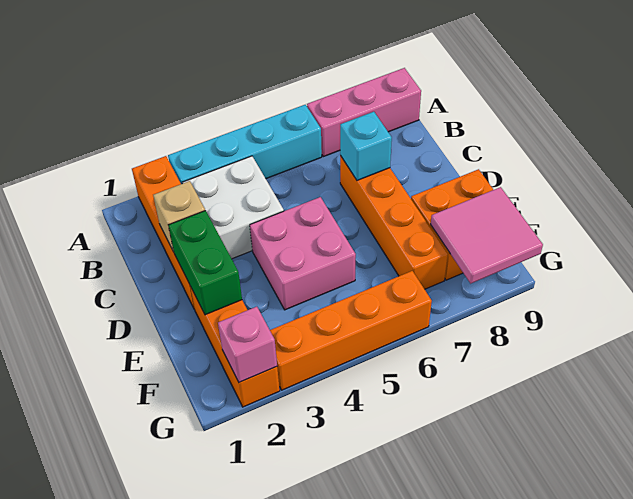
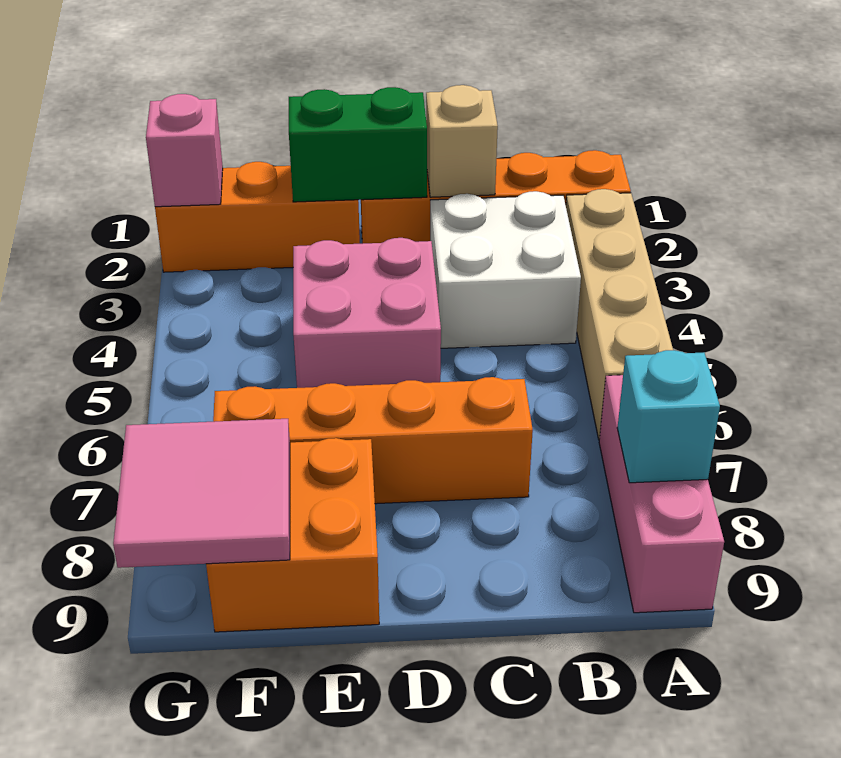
cyan 1x4 brick [168,105,322,184] -> tan 1x4 brick [566,189,673,439]
cyan 1x1 brick [340,112,392,180] -> cyan 1x1 brick moved to [617,350,720,483]
orange 1x4 brick [270,271,432,390] -> none

